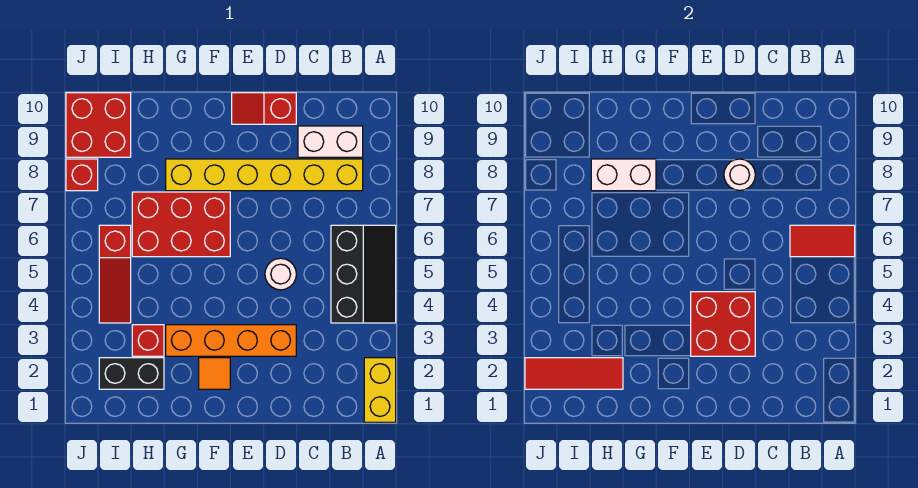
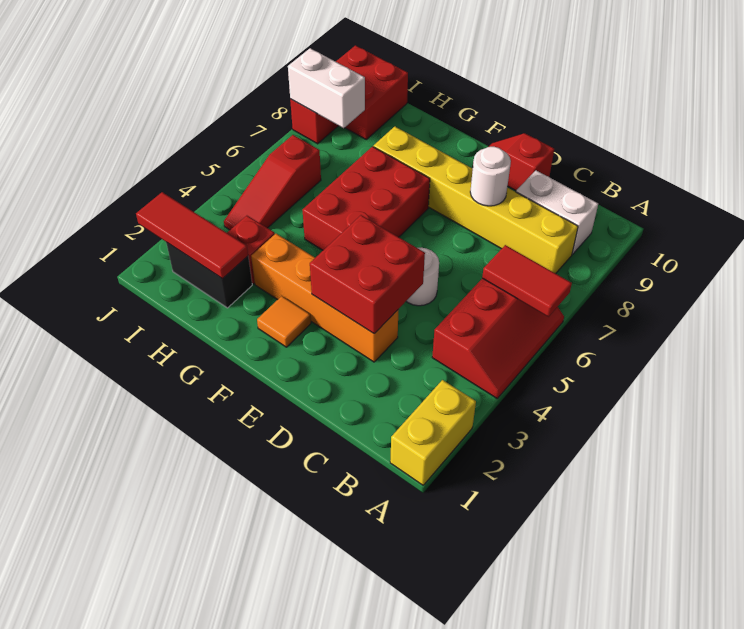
black 2x3 slope [331,225,396,323] -> red 2x3 slope [432,278,564,398]
red 2x3 brick [132,192,230,257] -> red 2x3 brick turned to [303,146,430,250]
white 1x2 brick [591,159,656,191] -> white 1x2 brick moved to [288,48,365,128]

